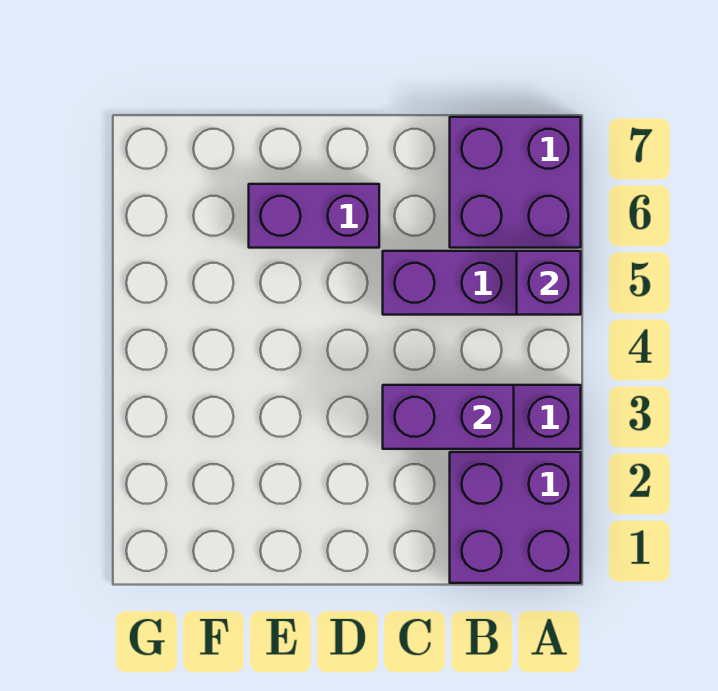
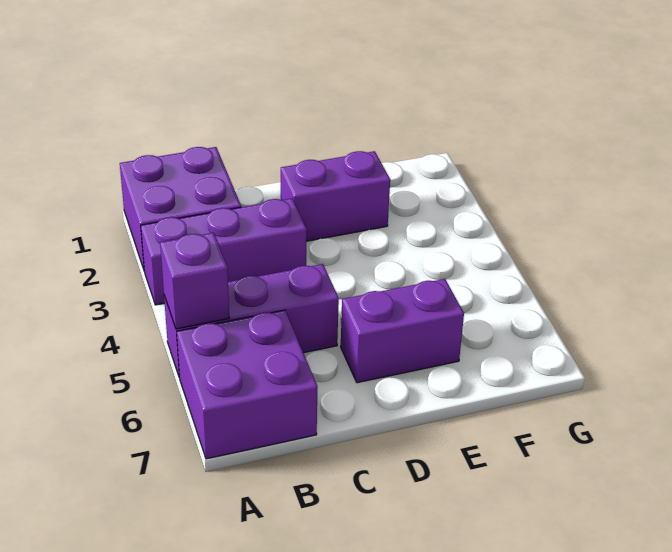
purple 1x2 brick [383,385,514,449] -> purple 1x2 brick moved to [281,151,390,241]

